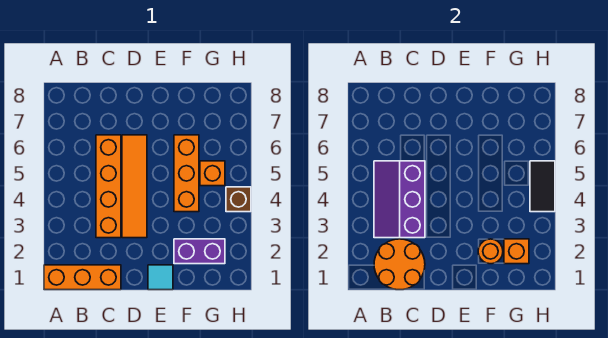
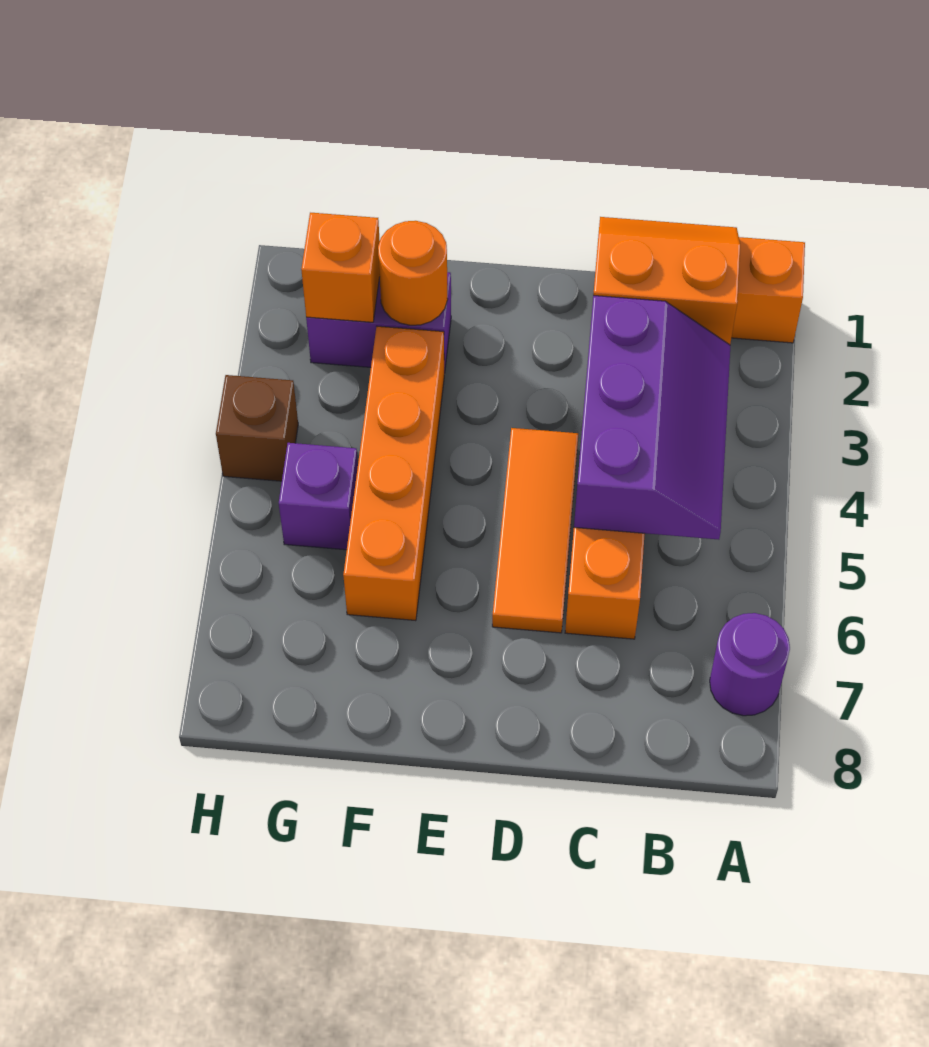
none -> purple 1x1 round brick [710,613,790,716]
orange 2x2 round brick [374,239,425,290] -> orange 2x2 slope [593,217,740,345]
orange 1x4 tile [122,135,147,238] -> orange 1x3 tile [492,428,578,633]
cyan 1x1 tile [148,265,173,290] -> none
orange 1x3 brick [174,135,199,212] -> orange 1x4 brick [343,326,444,621]
orange 1x1 brick [200,161,225,186] -> purple 1x1 brick [279,443,358,550]
black 1x2 tile [530,161,555,212] -> none

